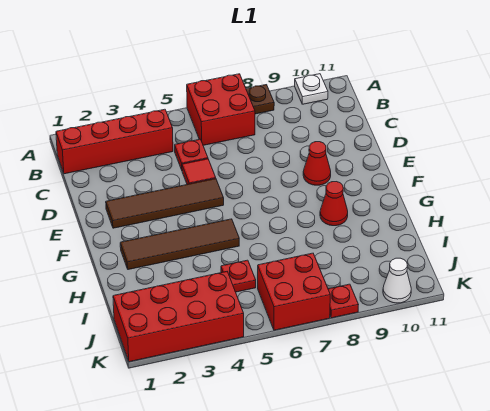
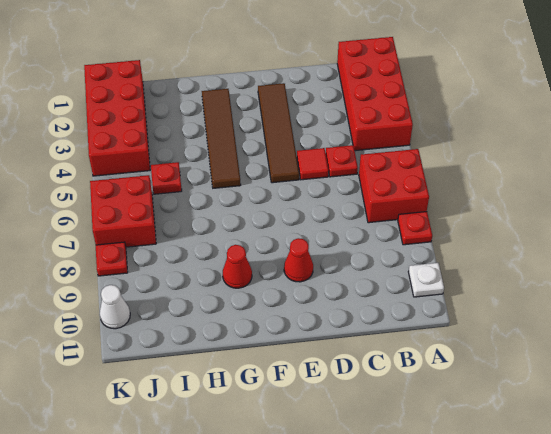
brown 1x1 plate [246,85,274,114] -> red 1x1 plate [398,212,432,245]
red 1x4 brick [56,109,173,174] -> red 2x4 brick [337,37,413,151]

